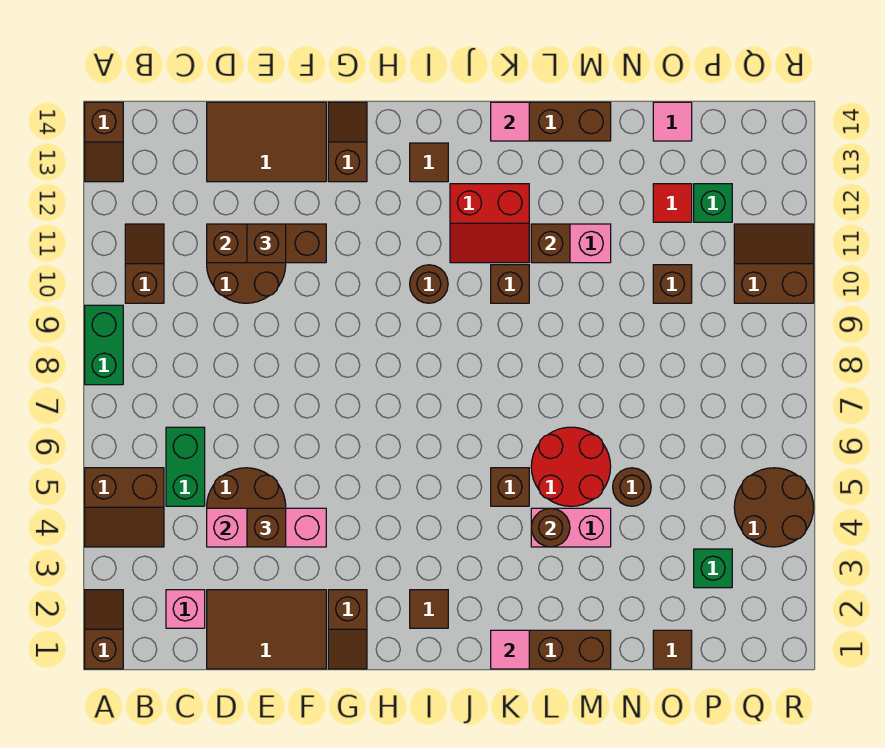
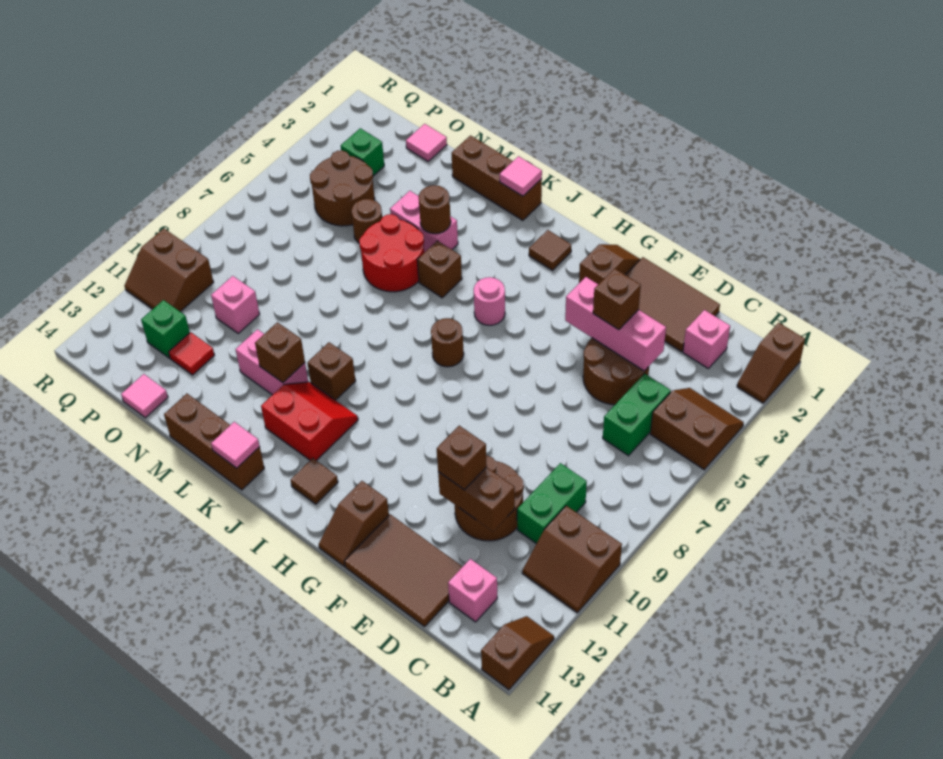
green 1x2 brick [85,305,123,385] -> green 1x2 brick moved to [517,463,587,544]
brown 1x2 slope [125,224,164,303] -> brown 2x2 slope [522,506,622,612]
none -> pink 1x1 brick [448,559,497,622]
brown 1x3 brick [207,224,326,263] -> brown 1x2 brick [438,467,515,531]
none -> pink 1x1 round brick [474,277,505,325]
brown 1x1 round brick [410,265,448,303] -> brown 1x1 round brick moved to [431,318,464,367]
brown 1x1 tile [653,630,692,669] -> pink 1x1 tile [406,124,447,161]
brown 1x1 brick [653,265,692,303] -> pink 1x1 brick [211,276,260,333]
brown 2x2 round brick [734,468,814,547] -> brown 2x2 round brick moved to [310,150,375,226]

